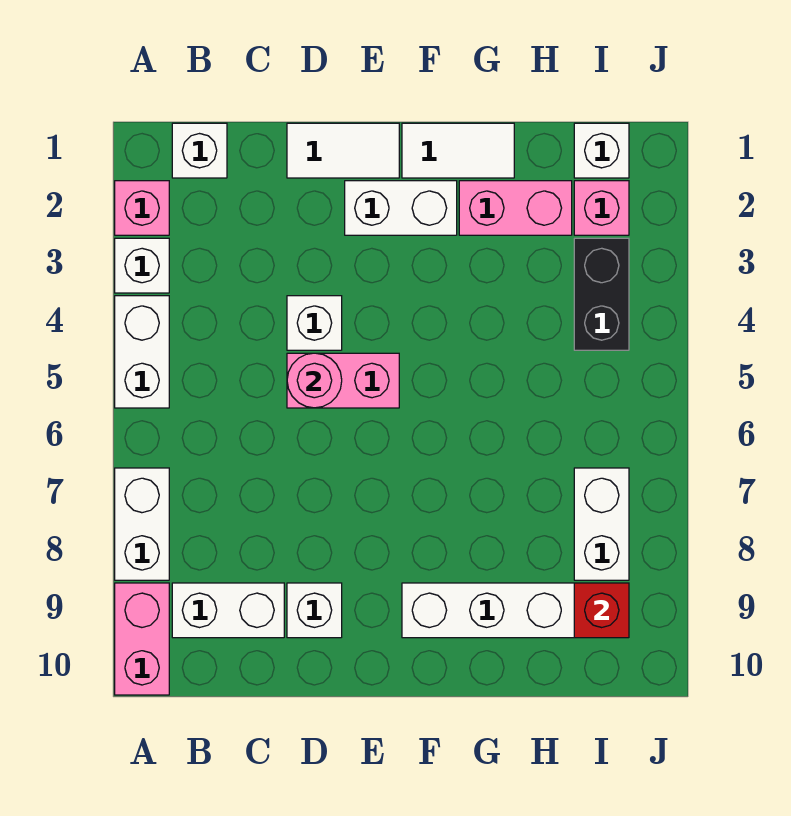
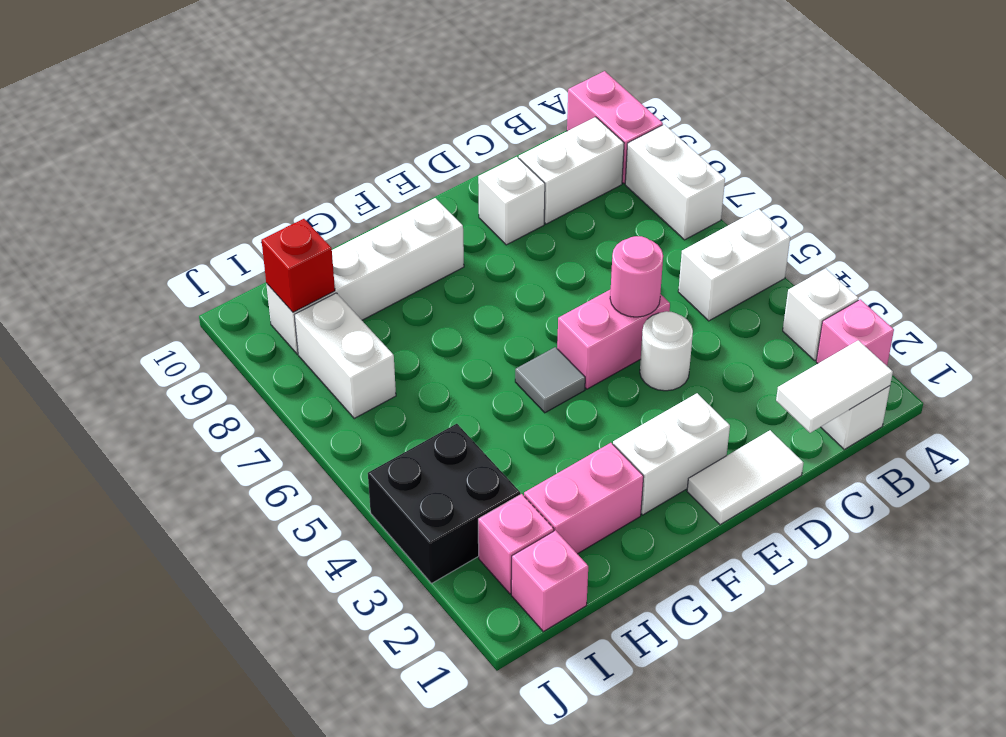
white 1x2 brick [115,296,169,408] -> white 1x2 brick turned to [678,209,790,321]
white 1x1 brick [287,296,342,350] -> white 1x1 round brick [640,311,693,391]
white 1x2 tile [402,123,514,178] -> white 1x2 tile moved to [776,340,893,433]
none -> grey 1x1 tile [515,347,585,413]
white 1x1 brick [574,123,629,178] -> pink 1x1 brick [511,530,588,632]
black 1x2 brick [574,238,629,350] -> black 2x2 brick [368,424,520,584]

